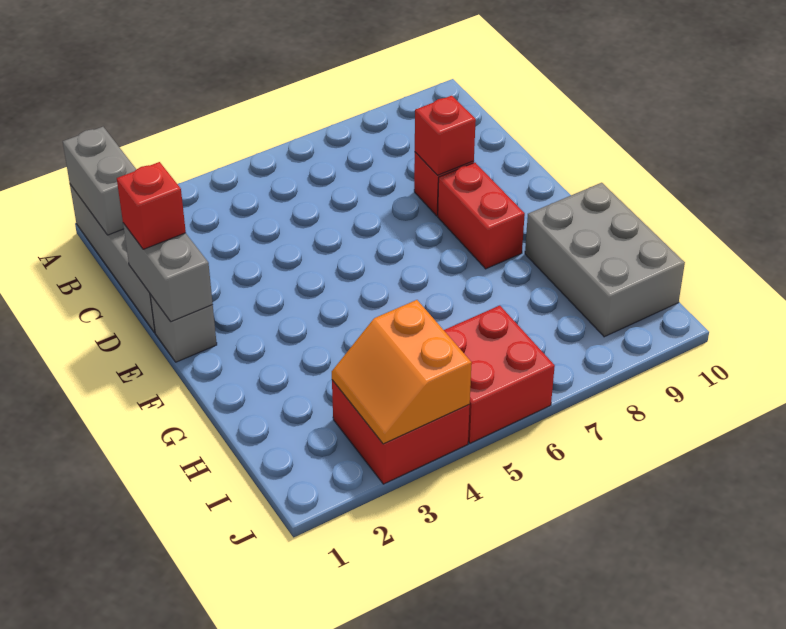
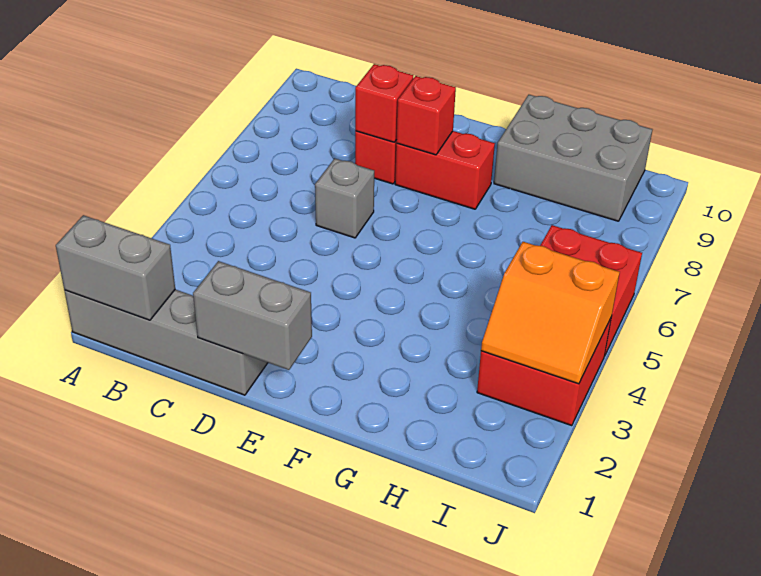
red 1x1 brick [117,162,186,249] -> red 1x1 brick moved to [396,76,456,155]
grey 1x1 brick [150,294,217,362] -> grey 1x1 brick moved to [315,159,374,238]

